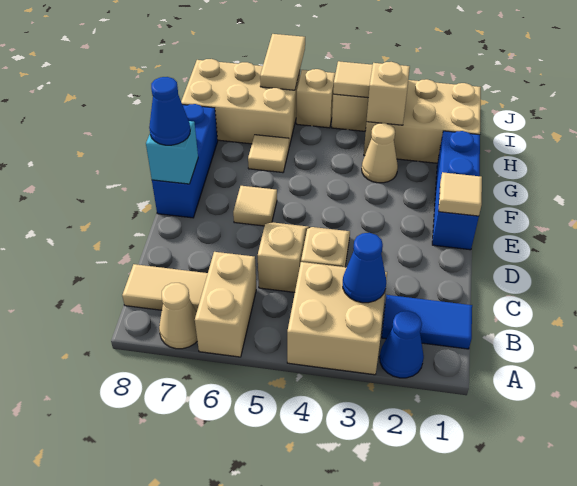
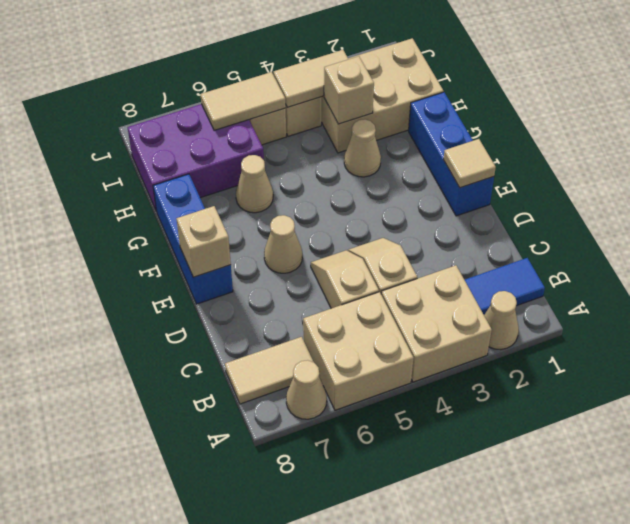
blue 1x1 cone [380,311,424,378] -> tan 1x1 cone [484,291,519,350]
tan 1x2 brick [195,252,256,357] -> tan 2x2 brick [303,292,413,410]
blue 1x1 cone [343,233,386,303] -> none
tan 1x1 tile [233,186,277,226] -> tan 1x1 cone [264,215,302,273]
cyan 1x1 brick [146,121,198,184] -> tan 1x1 brick [177,206,231,277]
blue 1x1 cone [149,77,190,145] -> none
tan 1x1 tile [248,135,289,173] -> tan 1x1 cone [236,155,273,213]
tan 2x3 brick [181,59,300,146] -> purple 2x3 brick [128,104,264,212]
tan 1x2 tile [260,34,305,90] -> tan 1x2 tile turned to [201,72,286,130]

